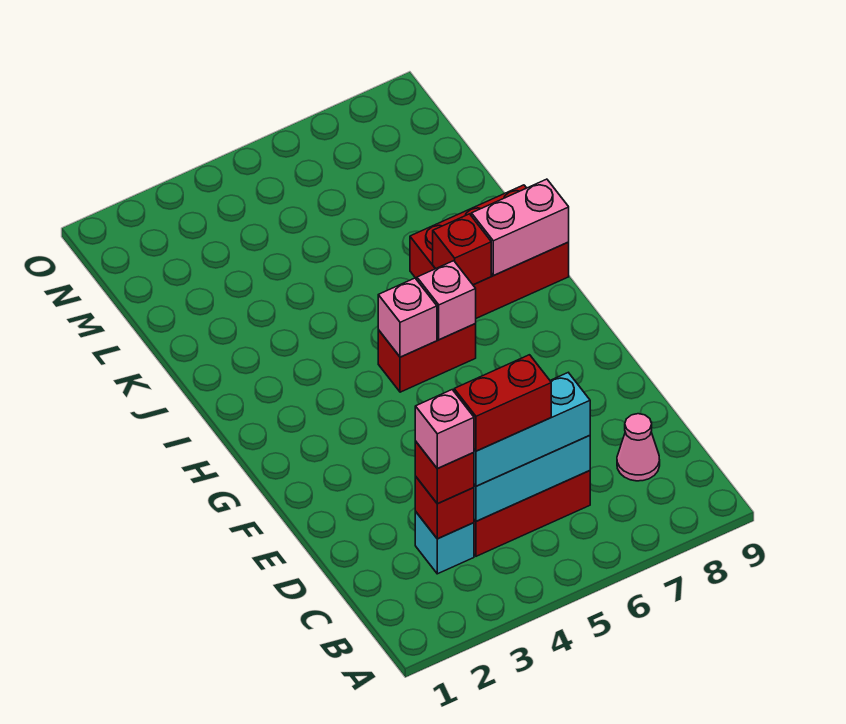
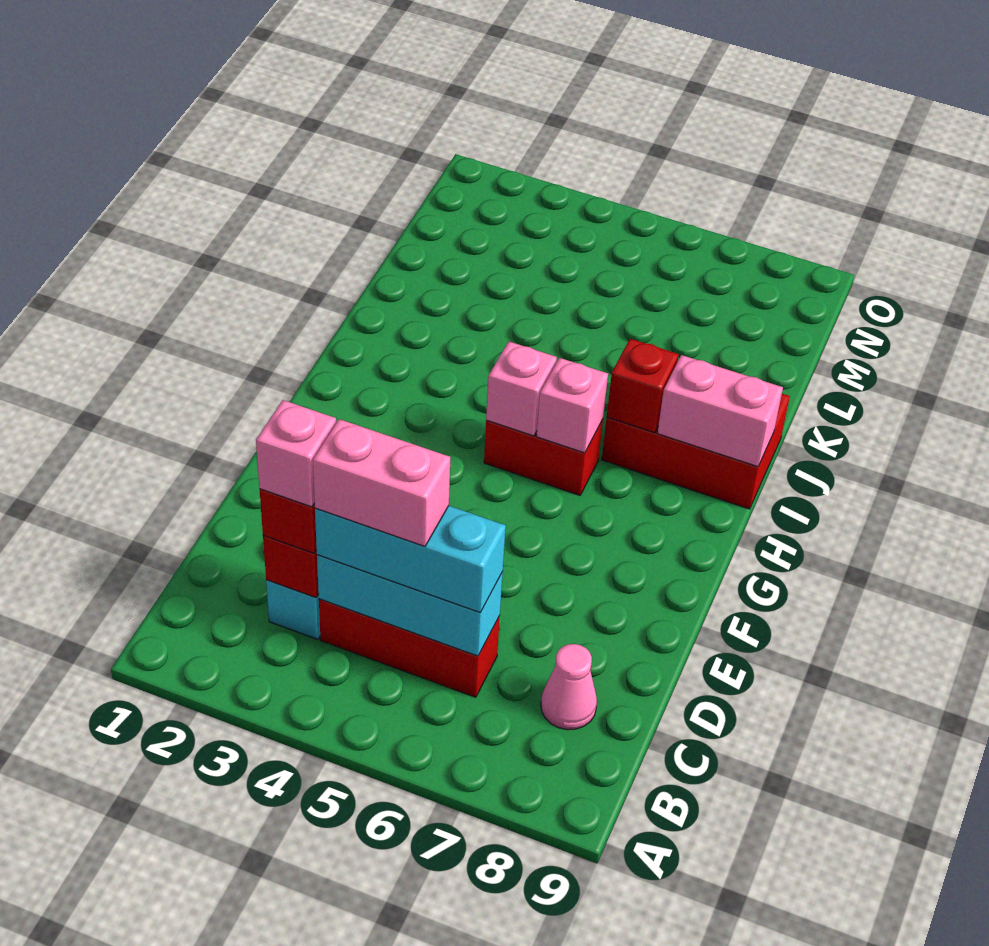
red 1x2 brick [454,355,551,451] -> pink 1x2 brick [313,419,450,546]

